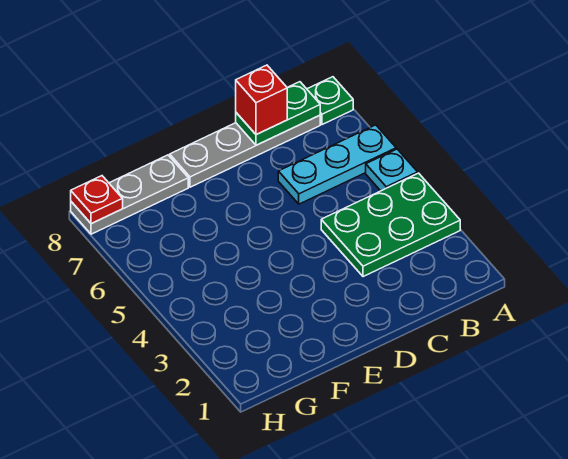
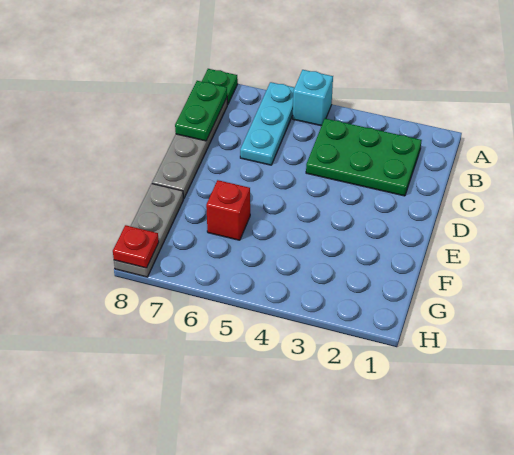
green 2x3 plate [321,173,460,277] -> green 2x3 plate turned to [306,119,422,196]
cyan 1x1 plate [366,149,418,191] -> cyan 1x1 brick [293,70,333,126]
red 1x1 brick [236,65,287,135] -> red 1x1 brick moved to [206,180,250,240]

